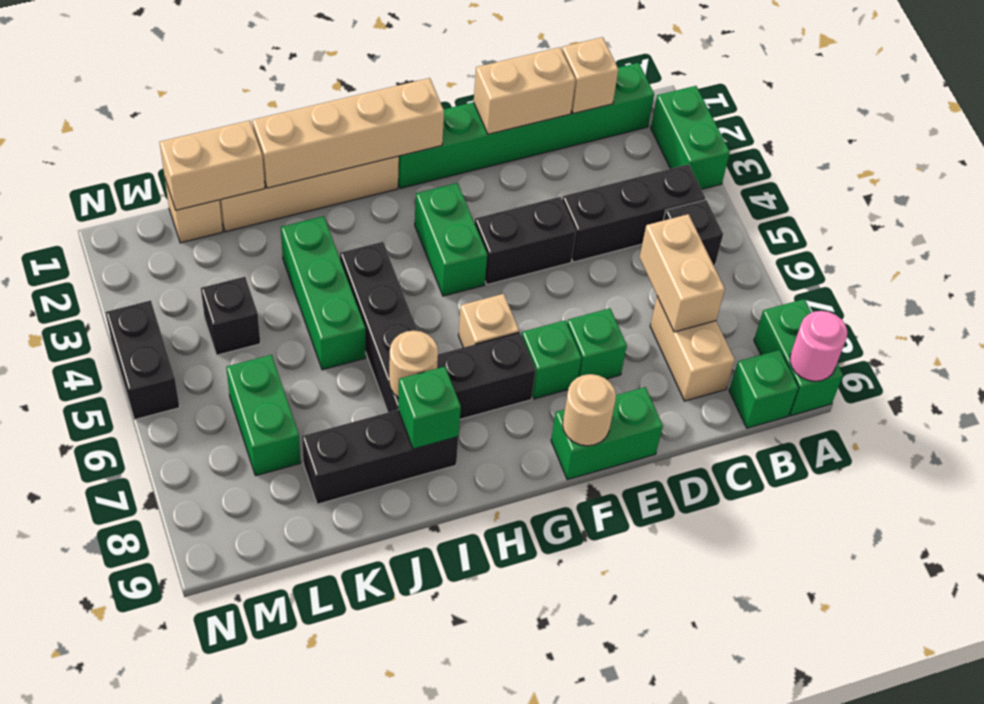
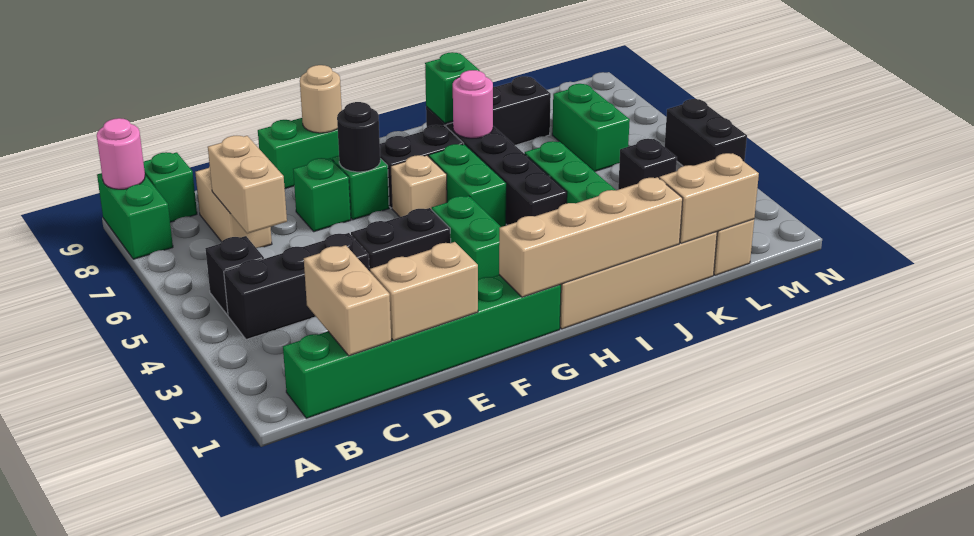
green 1x2 brick [651,86,730,189] -> green 1x2 brick moved to [429,144,506,227]
tan 1x1 brick [562,37,618,114] -> tan 1x2 brick [304,245,391,356]
none -> black 1x1 round brick [337,102,380,172]
tan 1x1 round brick [389,331,438,398] -> pink 1x1 round brick [453,70,493,138]

